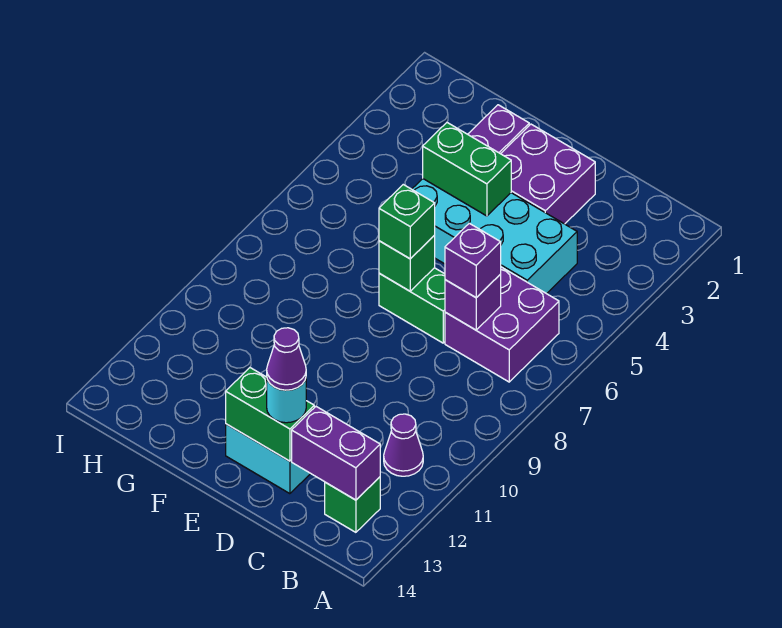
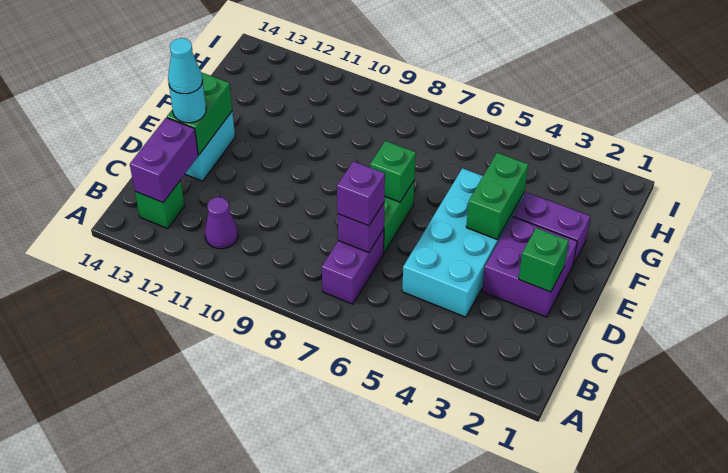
purple 2x2 brick [445,267,559,382] -> purple 1x2 brick [322,229,384,304]
purple 1x1 cone [267,328,306,390] -> cyan 1x1 cone [168,38,203,94]
green 1x1 brick [379,185,435,259] -> green 1x1 brick moved to [519,228,569,292]

